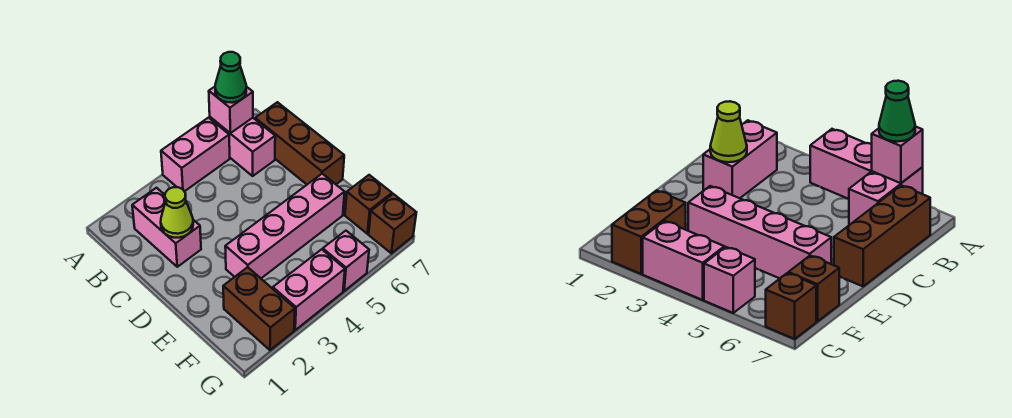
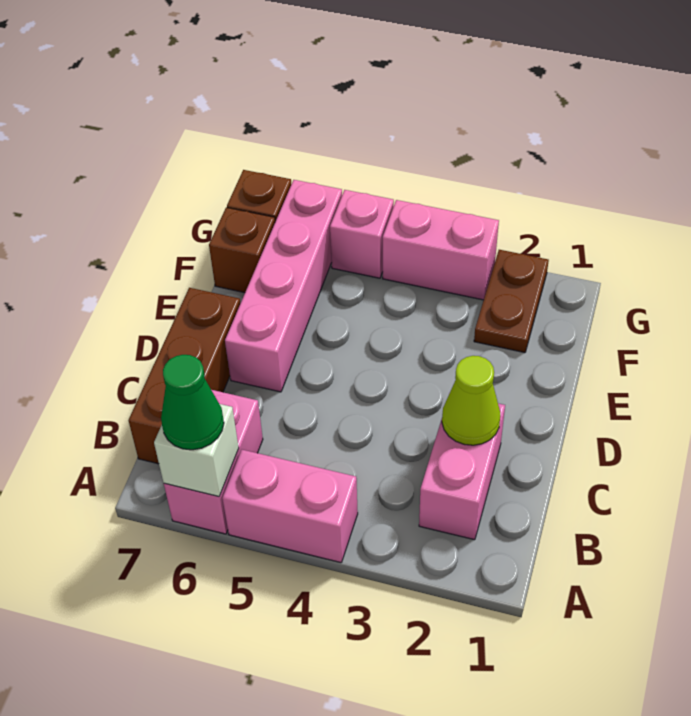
pink 1x1 brick [209,87,253,133] -> white 1x1 brick [154,404,239,496]
pink 1x4 brick [225,174,345,278] -> pink 1x4 brick turned to [225,180,342,392]
brown 1x2 brick [223,267,295,350] -> brown 1x2 plate [474,250,549,353]

